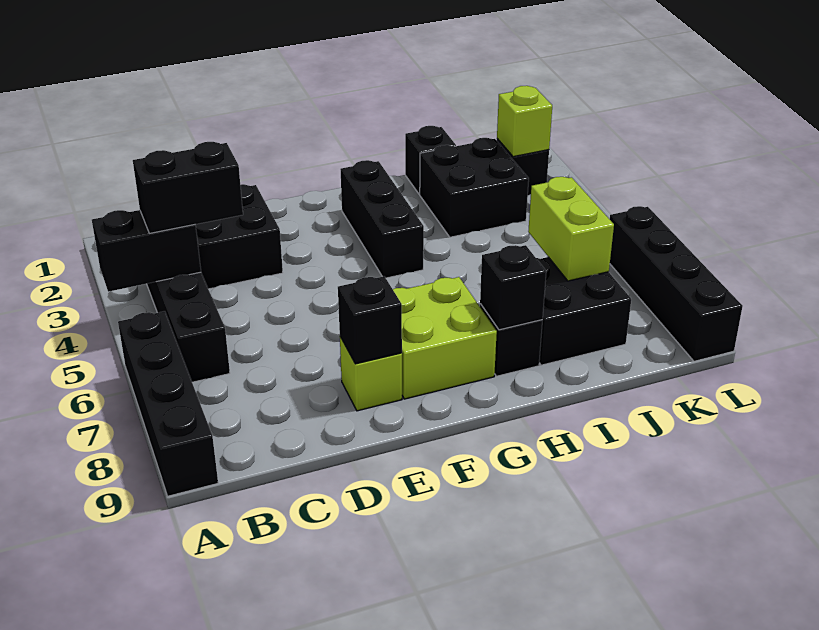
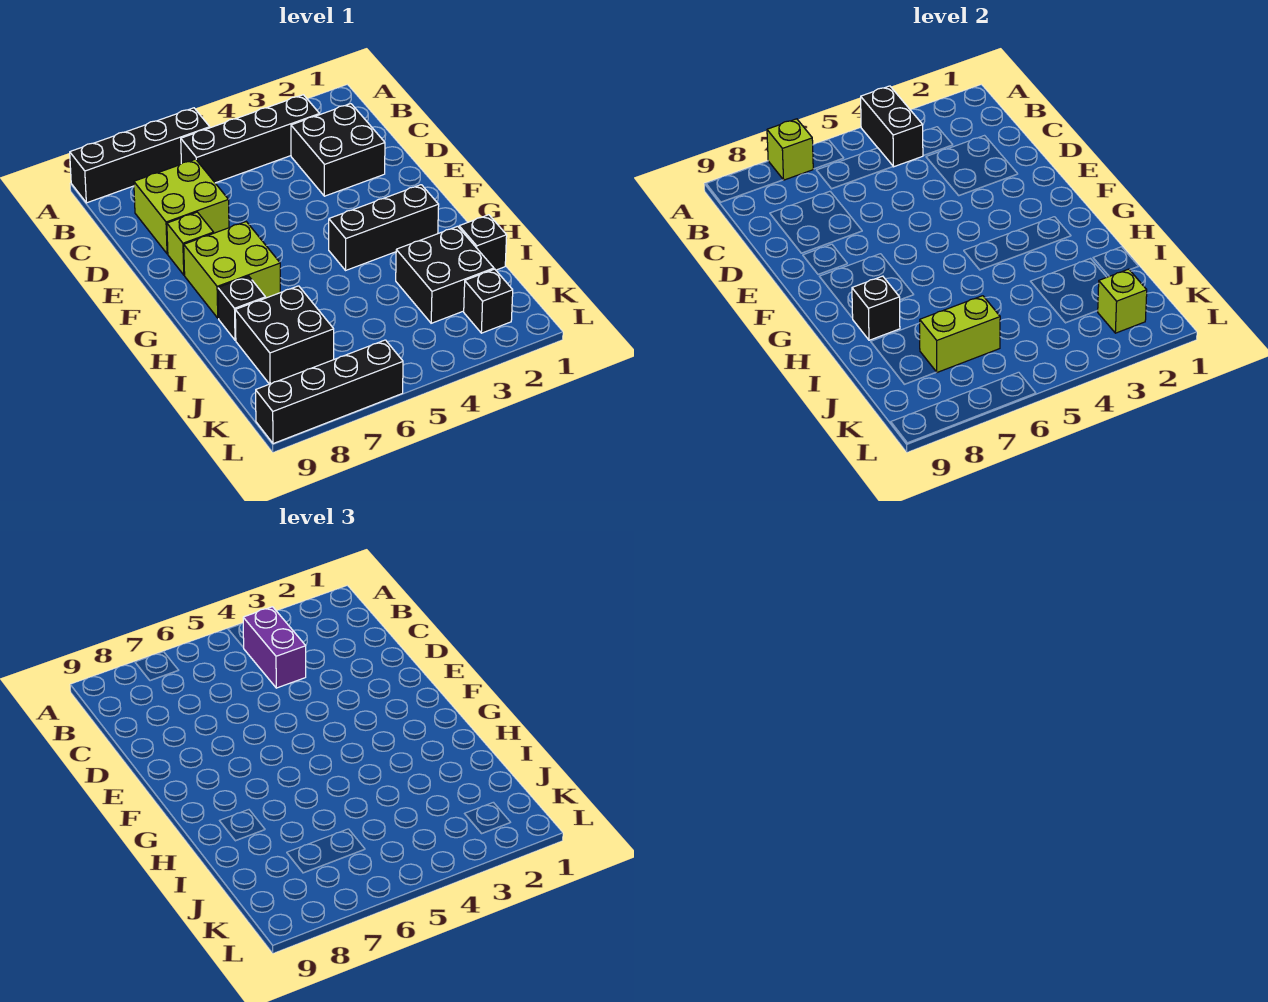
none -> lime 1x1 brick [767,119,813,180]
black 1x2 brick [133,142,243,233] -> purple 1x2 brick [243,607,306,688]
none -> lime 2x2 brick [134,159,229,254]
black 1x1 brick [338,276,402,364] -> none

